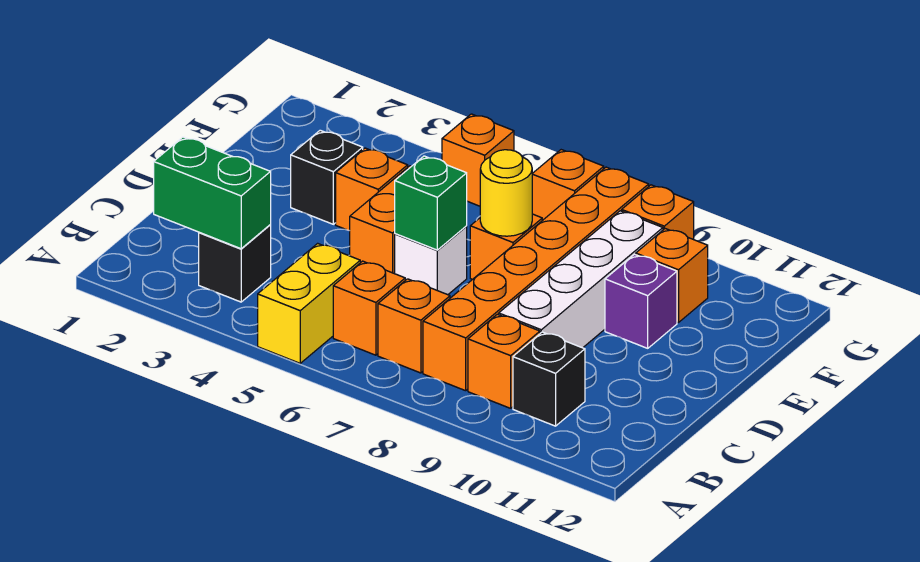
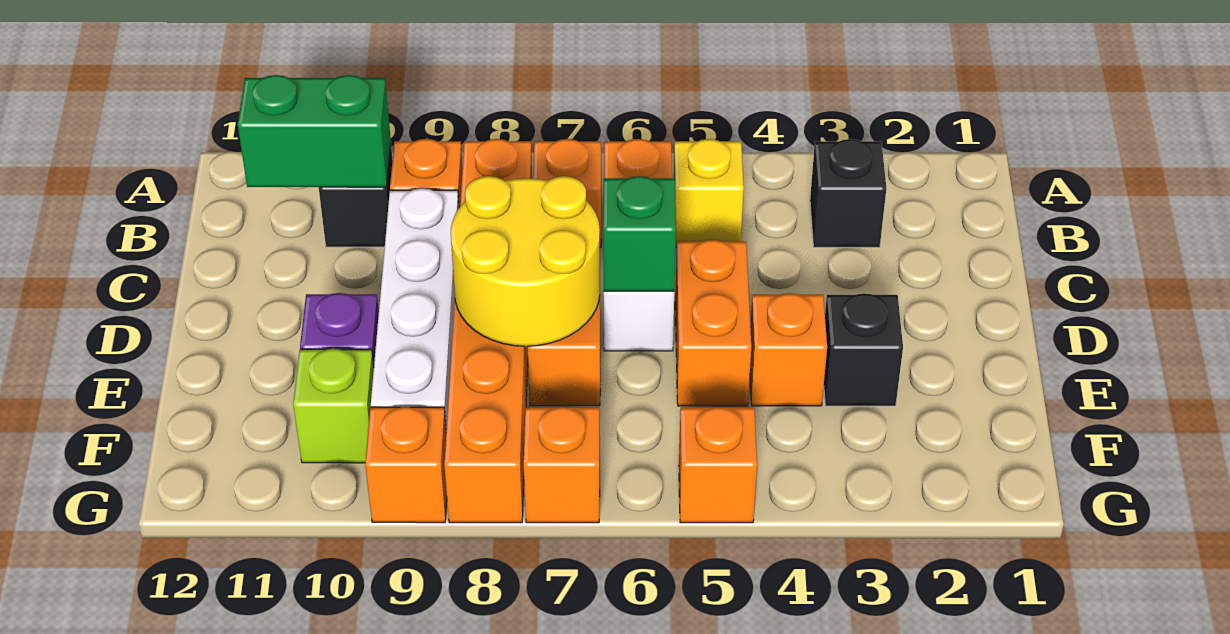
yellow 1x2 brick [258,243,360,363] -> yellow 1x1 brick [674,139,744,247]
green 1x2 brick [154,137,271,249] -> green 1x2 brick moved to [238,75,391,187]
yellow 1x1 round brick [480,150,532,236] -> yellow 2x2 round brick [451,176,600,346]
orange 1x1 brick [636,229,708,323] -> lime 1x1 brick [293,349,374,463]

